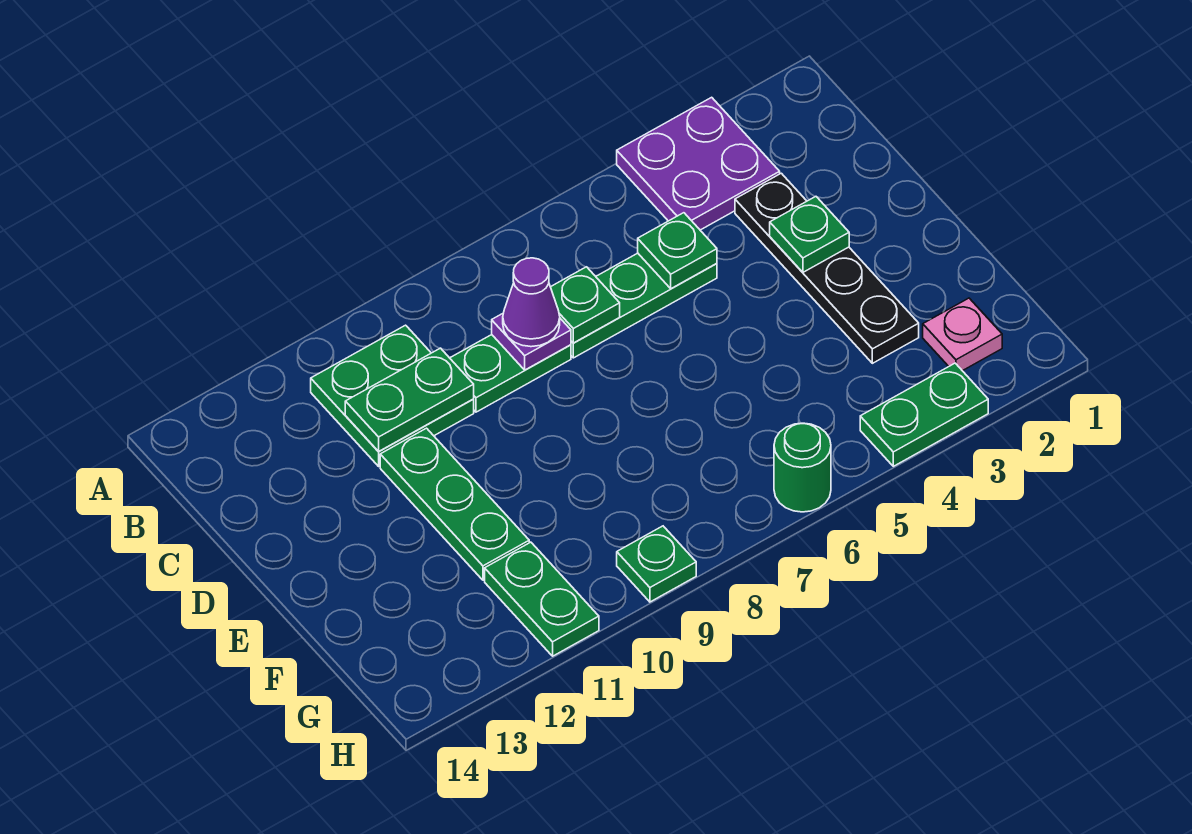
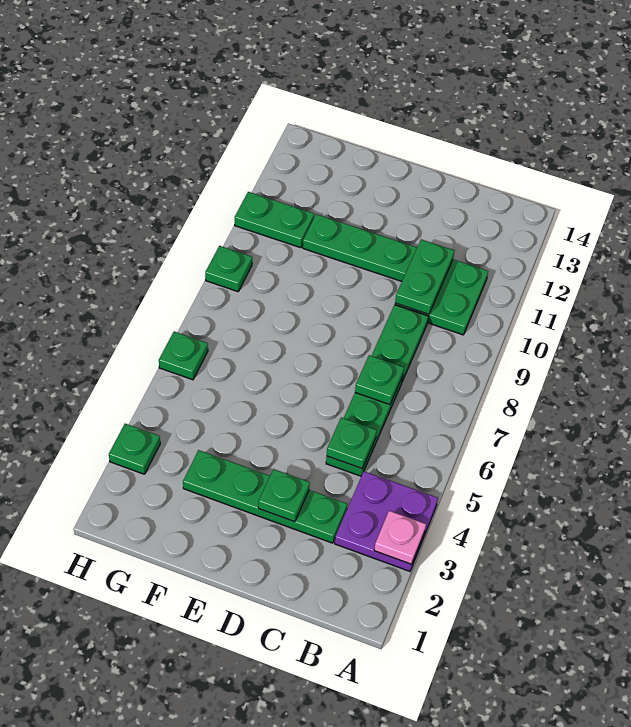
black 1x4 plate [735,173,919,363] -> green 1x4 plate [183,450,347,543]
purple 1x1 plate [492,314,571,370] -> none
purple 1x1 cone [503,258,560,347] -> none
pink 1x1 plate [923,298,1002,371] -> pink 1x1 plate moved to [374,511,426,564]
green 1x2 plate [860,363,988,466] -> green 1x1 plate [109,424,160,474]
green 1x1 round brick [774,423,831,512] -> green 1x1 plate [159,332,208,380]

